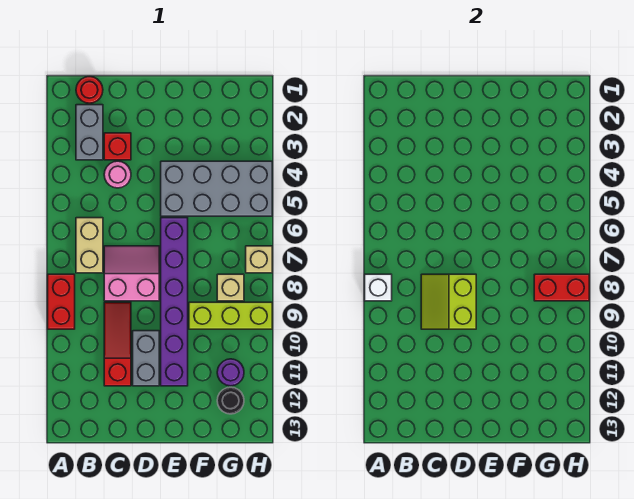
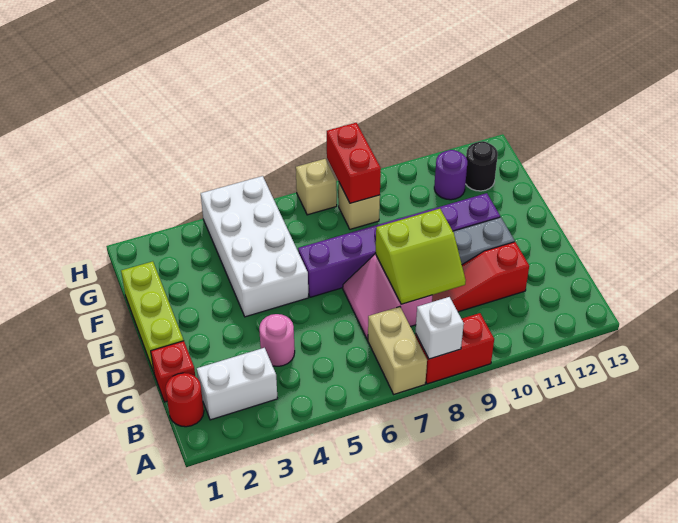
grey 1x2 brick [76,105,103,160] -> white 1x2 brick [197,348,278,420]
tan 1x2 brick [76,218,103,273] -> tan 1x2 brick turned to [368,307,427,394]
red 1x1 brick [104,133,131,160] -> red 1x1 brick moved to [151,341,195,402]
grey 2x4 brick [161,161,272,216] -> white 2x4 brick [201,176,308,317]
lime 1x3 brick [189,302,272,329] -> lime 1x3 brick moved to [121,261,184,372]

